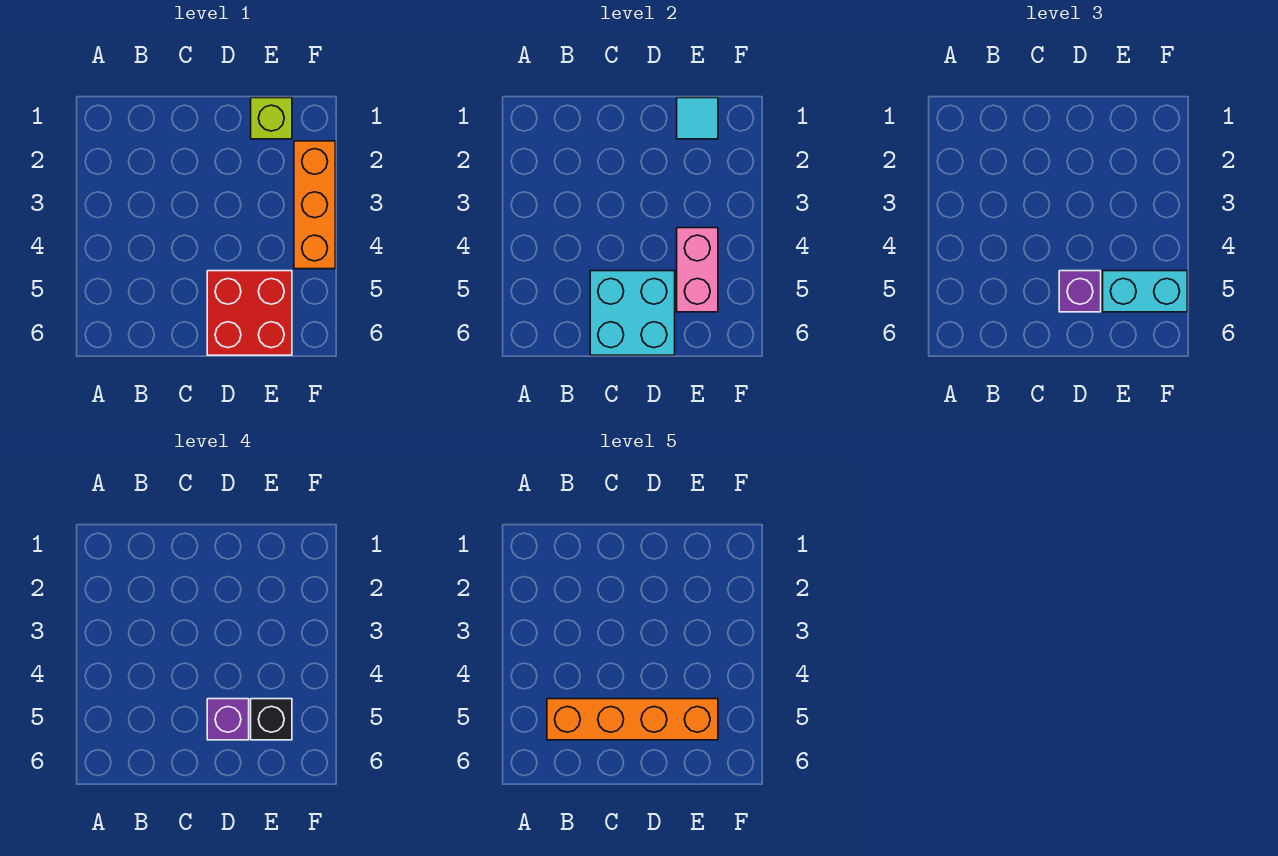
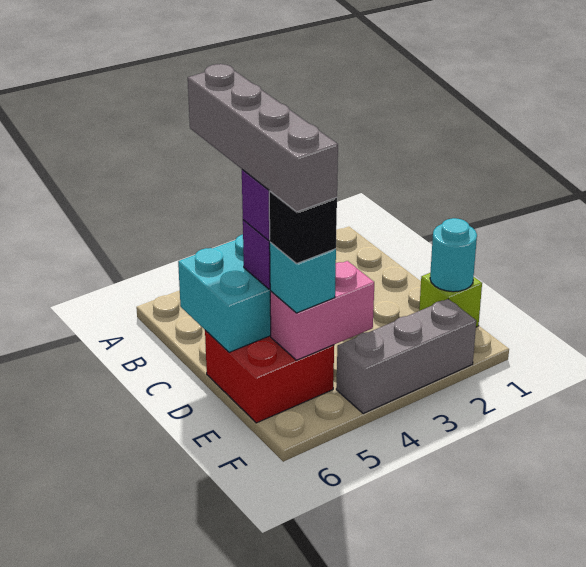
orange 1x4 brick [547,699,718,740] -> grey 1x4 brick [188,64,338,212]
cyan 1x1 tile [677,98,718,139] -> cyan 1x1 round brick [430,218,477,292]
cyan 1x2 brick [1103,271,1187,312] -> cyan 1x1 brick [270,242,336,313]
orange 1x3 brick [294,141,335,269] -> grey 1x3 brick [336,299,476,414]

